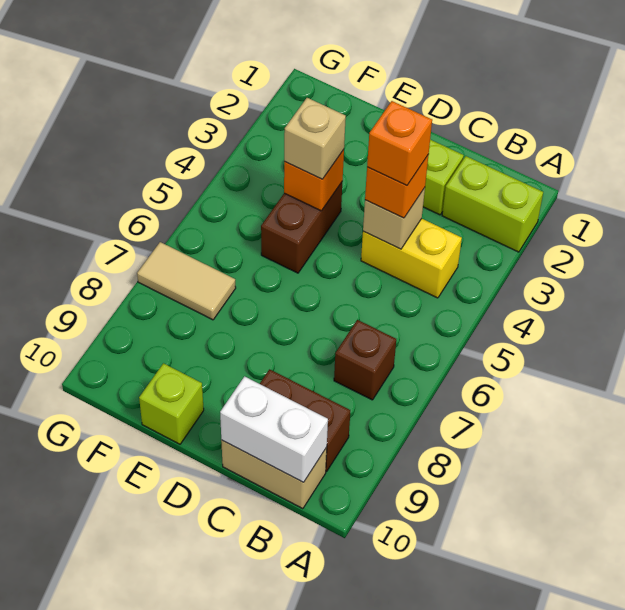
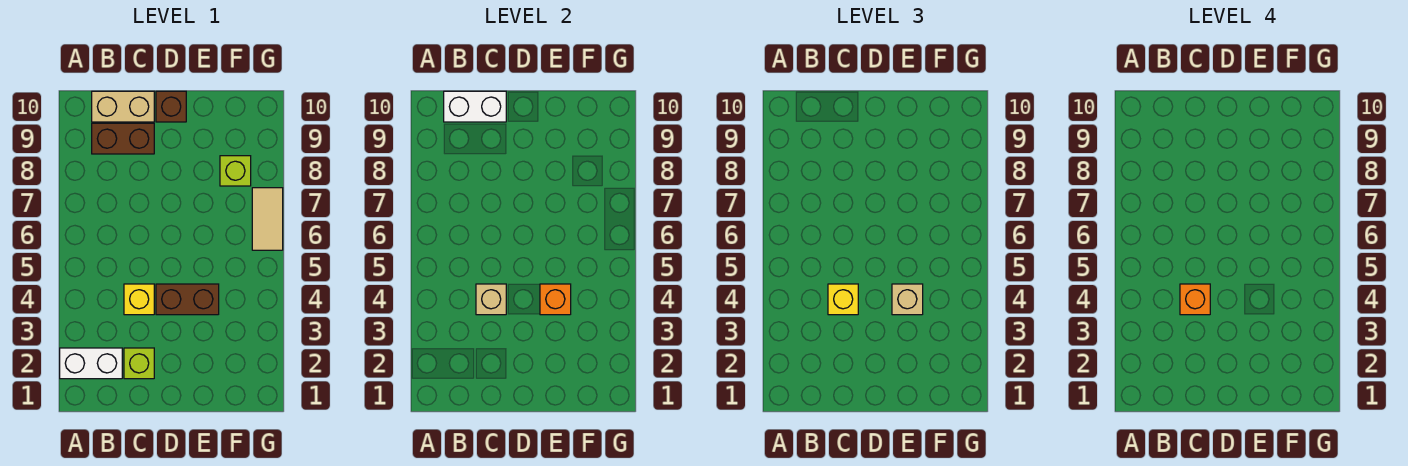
lime 1x2 brick [442,156,543,252] -> white 1x2 brick [60,348,122,379]
yellow 1x2 brick [361,219,462,298] -> yellow 1x1 brick [124,284,154,315]
brown 1x1 brick [334,320,396,400] -> brown 1x1 brick moved to [156,91,186,122]
orange 1x1 brick [365,154,429,218] -> yellow 1x1 brick [828,284,858,315]
brown 1x2 brick [261,182,342,273] -> brown 1x2 brick turned to [156,284,219,315]
lime 1x1 brick [139,363,204,444] -> lime 1x1 brick moved to [220,156,251,186]
tan 1x2 tile [137,242,236,320] -> tan 1x2 tile turned to [252,188,283,250]

